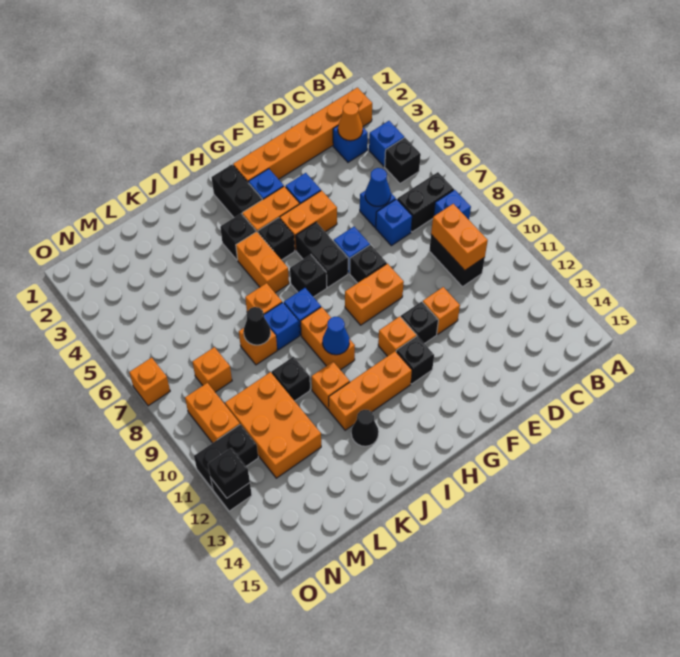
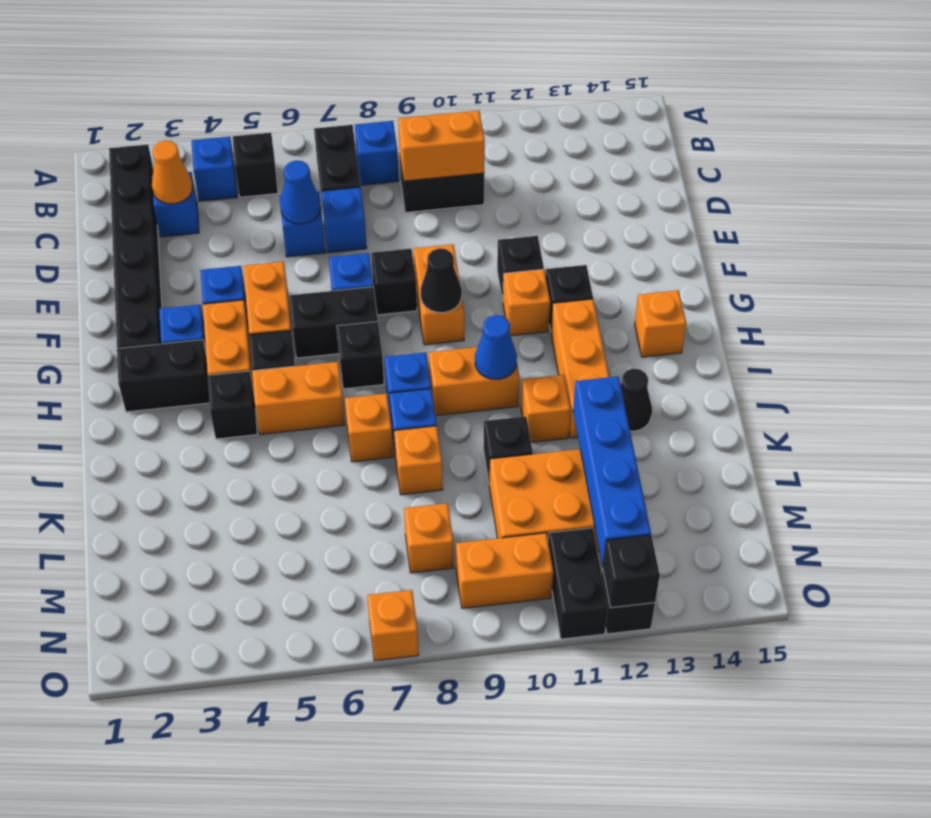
orange 1x6 brick [233,88,372,183] -> black 1x6 brick [109,144,162,348]
orange 1x1 brick [423,287,460,334] -> orange 1x1 brick moved to [635,290,686,357]
black 1x1 cone [244,307,271,345] -> black 1x1 cone moved to [421,249,462,313]
none -> blue 1x4 brick [573,376,651,566]

